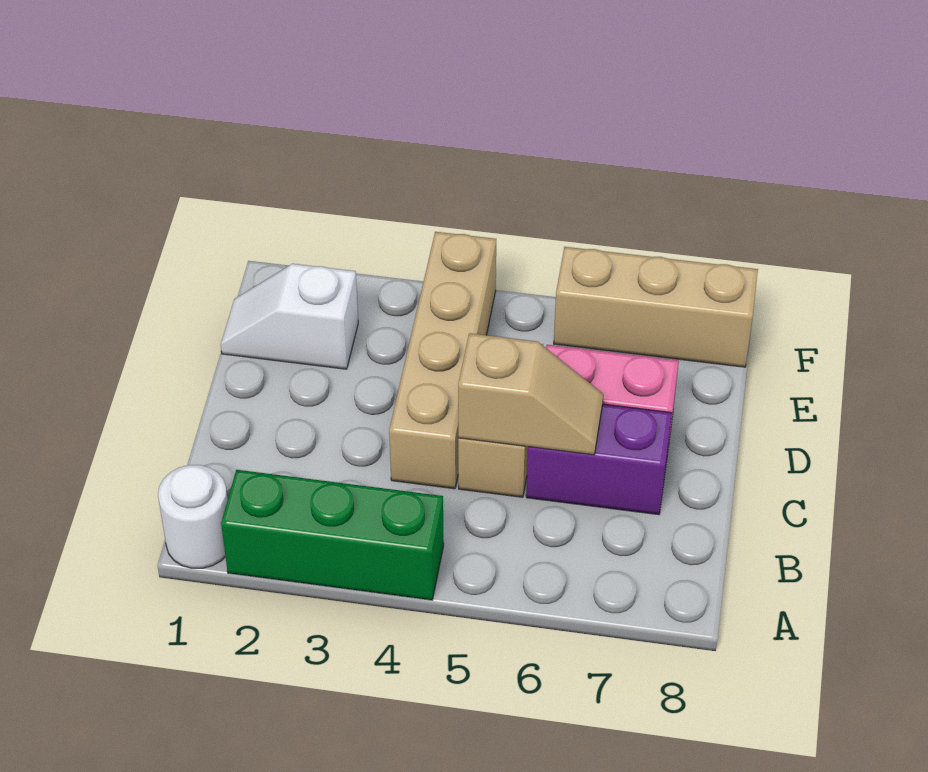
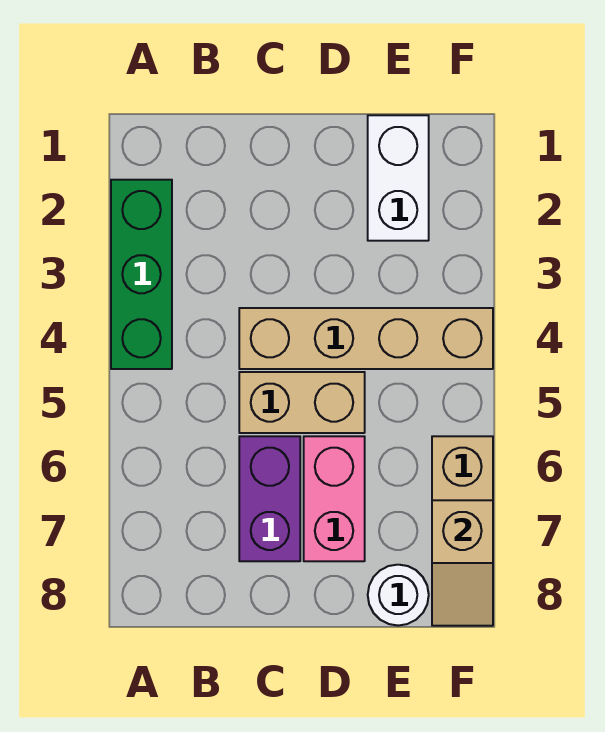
white 1x1 round brick [158,465,228,568] -> white 1x1 round brick moved to [368,565,429,626]
tan 1x2 slope [458,333,603,455] -> tan 1x2 slope moved to [432,500,493,626]
white 1x2 slope [221,264,358,369] -> white 1x2 brick [368,115,429,241]

